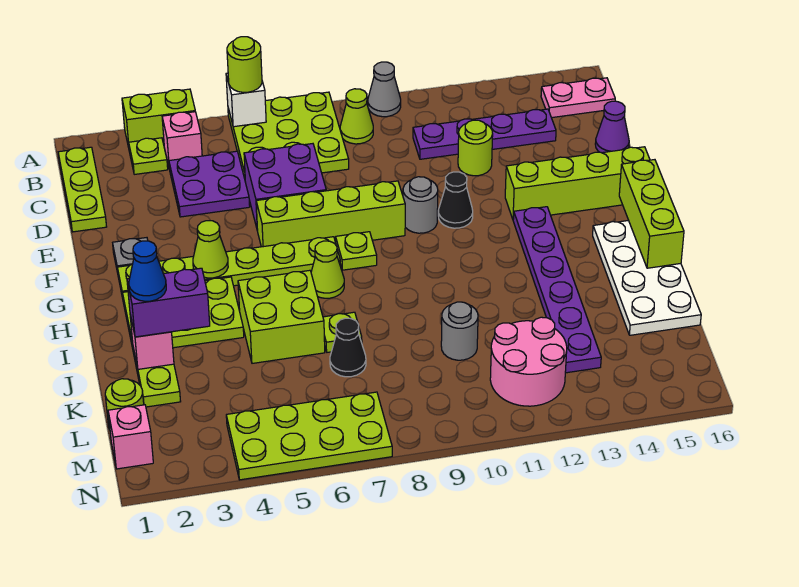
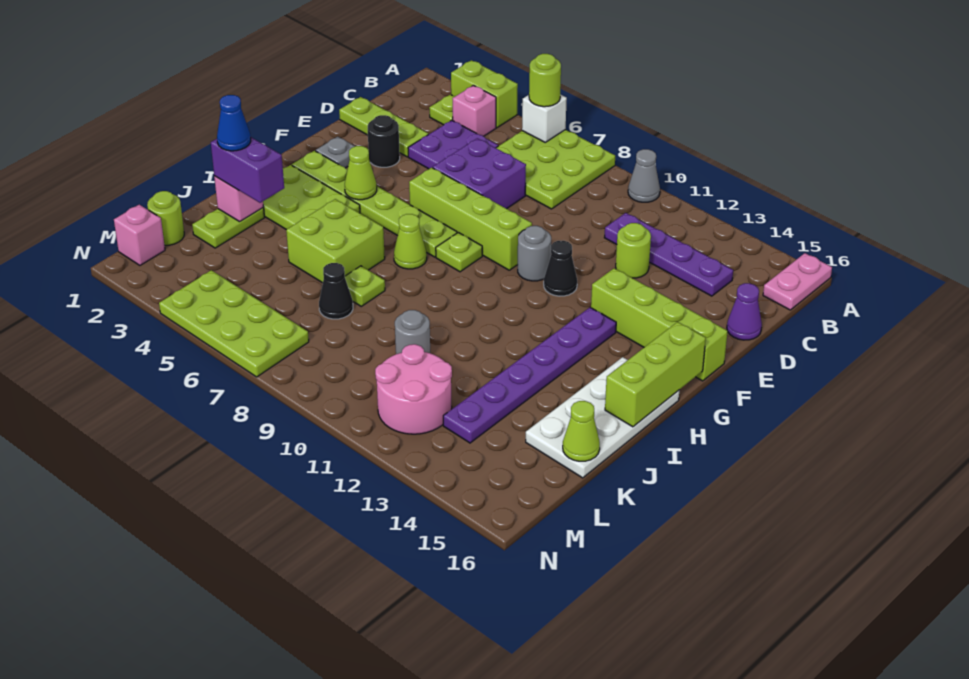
lime 1x3 plate [58,147,107,232] -> lime 1x3 plate turned to [339,97,428,157]
lime 1x1 cone [340,89,373,144] -> lime 1x1 cone moved to [563,401,600,461]
pink 1x2 plate [541,78,615,118] -> pink 1x2 plate turned to [763,253,832,310]
none -> black 1x1 round brick [368,115,400,167]

